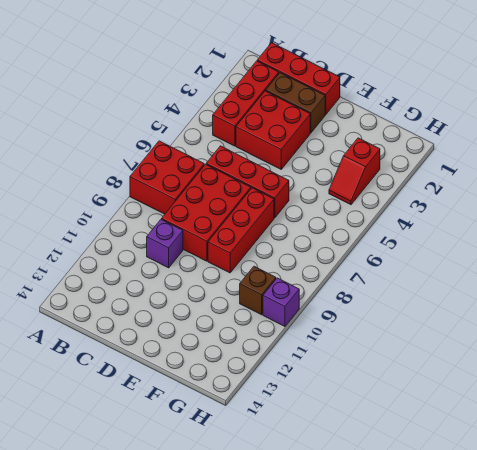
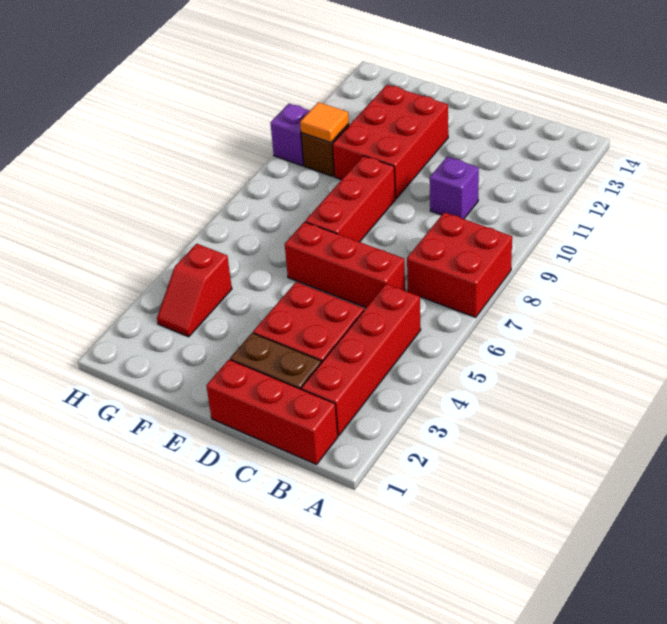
red 1x3 brick [213,61,279,146] -> red 1x4 brick [301,284,421,436]
red 2x3 brick [162,164,251,261] -> red 2x3 brick moved to [332,85,448,199]
red 1x2 slope [329,138,380,205] -> red 1x2 slope turned to [157,244,232,337]
none -> orange 1x1 tile [300,102,349,143]

